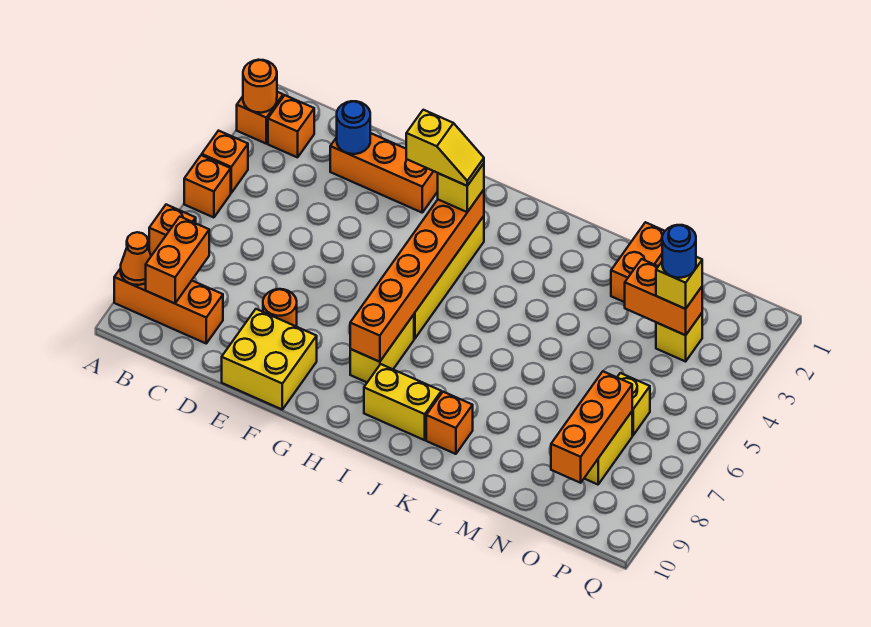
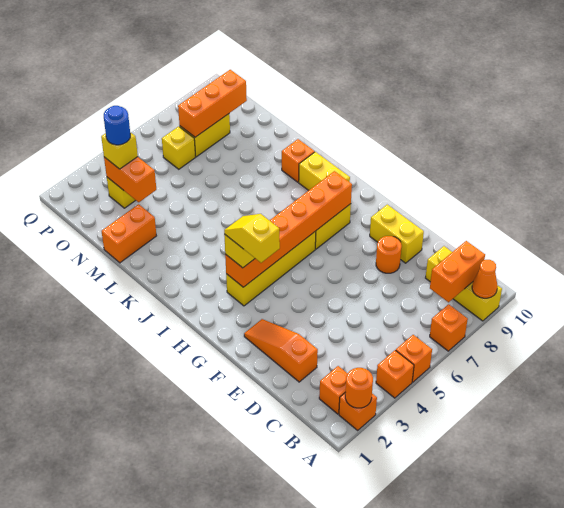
orange 1x3 brick [114,268,223,343] -> yellow 1x3 brick [426,246,502,321]
orange 1x3 brick [330,133,438,212] -> orange 1x3 slope [244,319,318,382]
blue 1x1 round brick [337,101,370,154] -> none
yellow 2x2 brick [222,309,317,409] -> yellow 1x2 brick [370,205,424,263]

